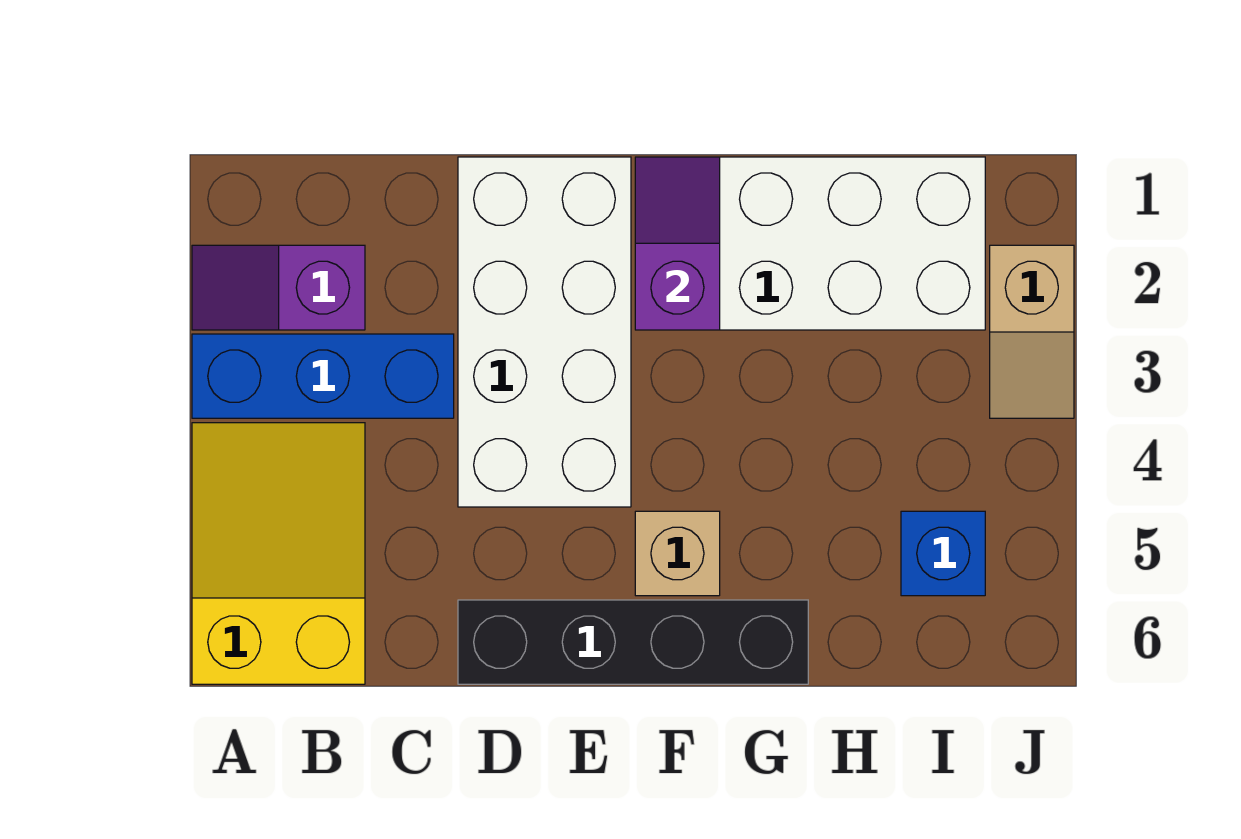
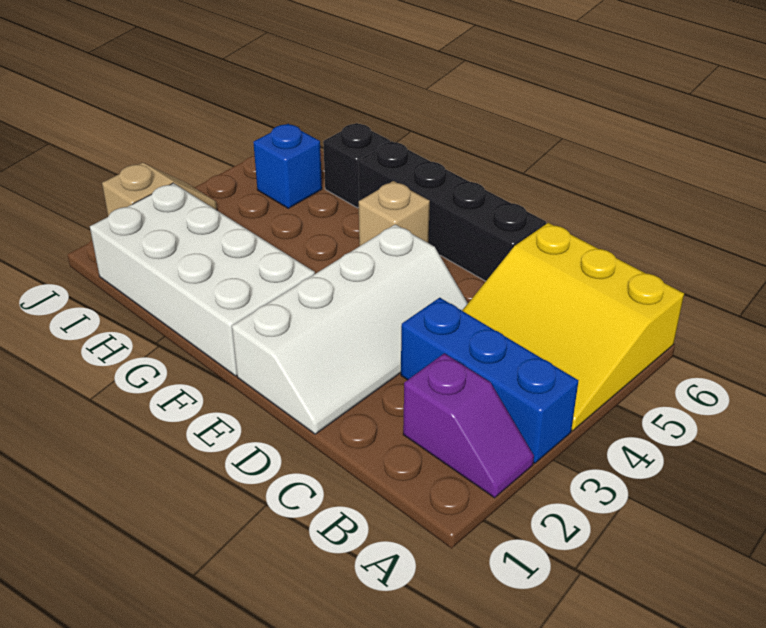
yellow 2x3 slope [192,423,365,684] -> yellow 3x3 slope [462,223,684,431]
white 2x4 brick [458,157,631,507] -> white 2x4 slope [232,224,468,434]
purple 1x2 slope [635,157,720,330] -> none
none -> black 1x1 brick [323,123,390,208]

